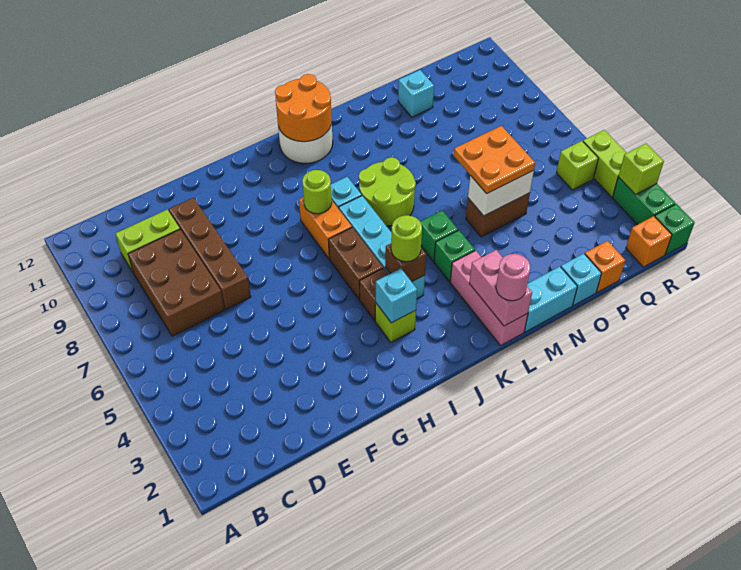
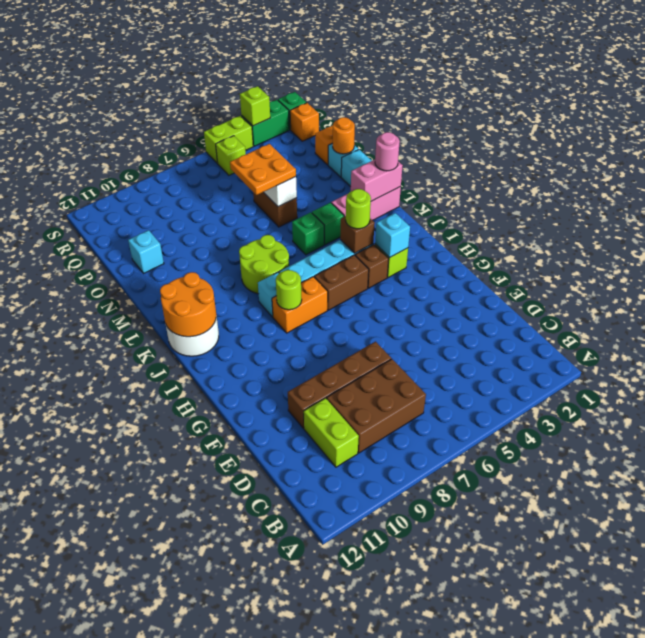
none -> orange 1x1 round brick [333,117,355,154]

